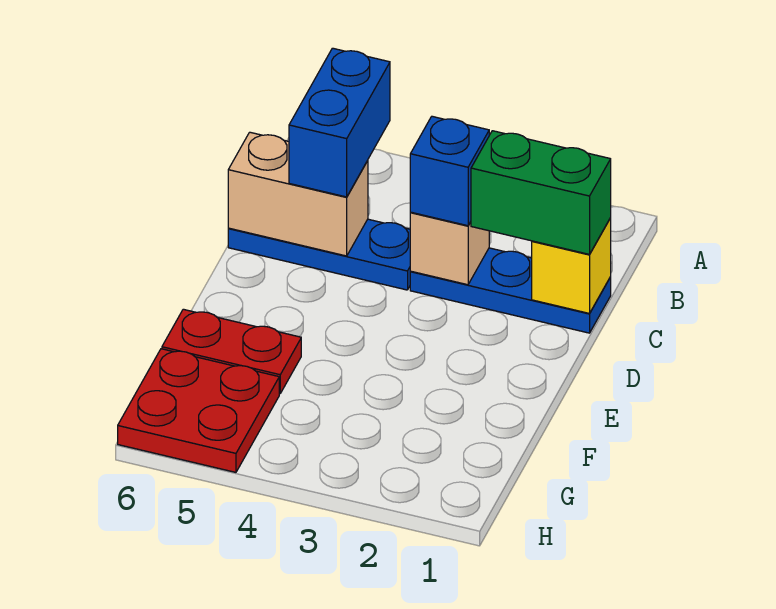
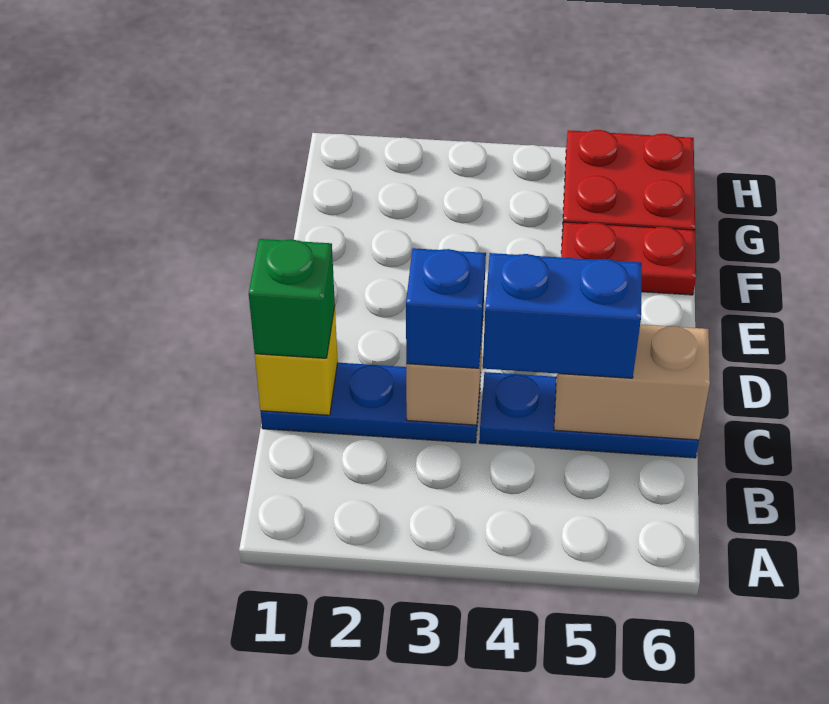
blue 1x2 brick [289,48,390,197] -> blue 1x2 brick turned to [483,253,642,378]
green 1x2 brick [471,131,611,254] -> green 1x1 brick [249,239,335,358]

